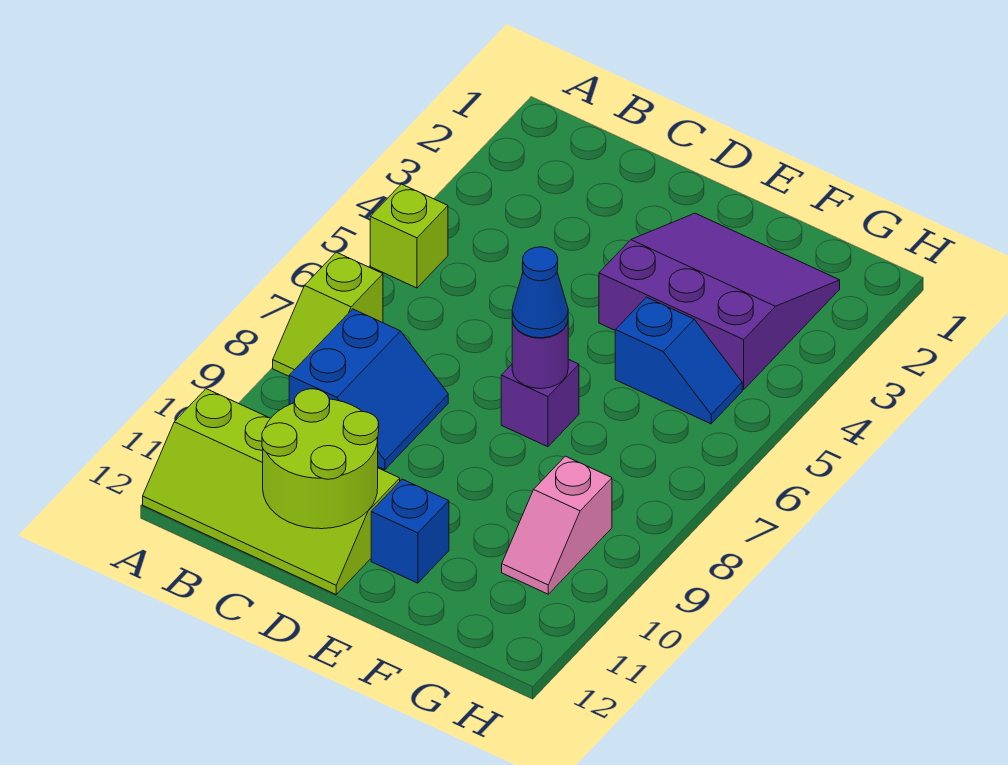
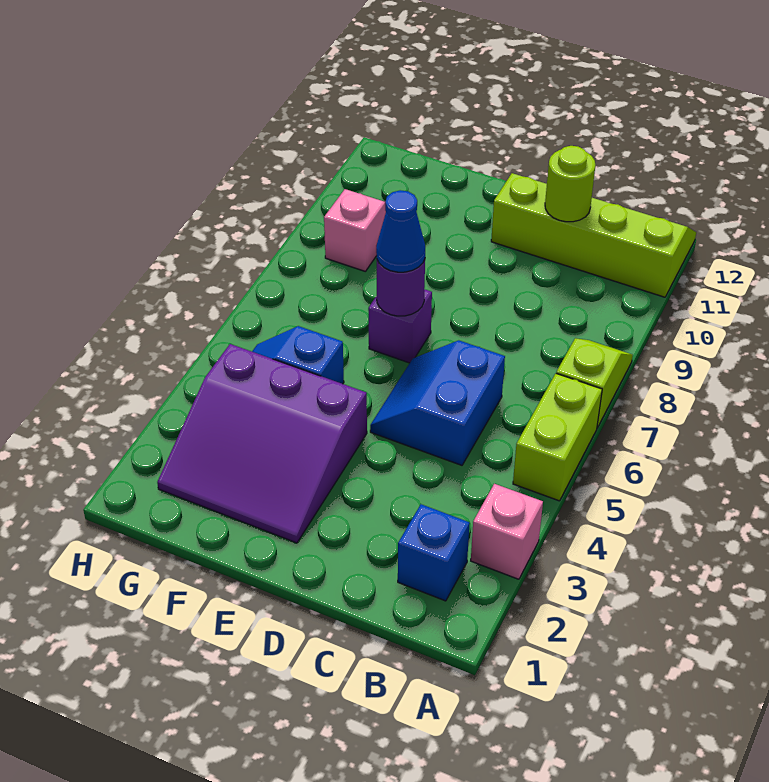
none -> pink 1x1 brick [471,484,543,579]
lime 1x1 brick [370,184,448,288] -> lime 1x2 brick [513,374,602,501]
blue 2x2 slope [289,309,448,470] -> blue 2x2 slope moved to [370,341,505,465]
lime 2x2 round brick [262,389,379,529] -> lime 1x1 round brick [545,146,595,222]
blue 1x1 brick [371,479,449,583] -> blue 1x1 brick moved to [398,504,470,601]

